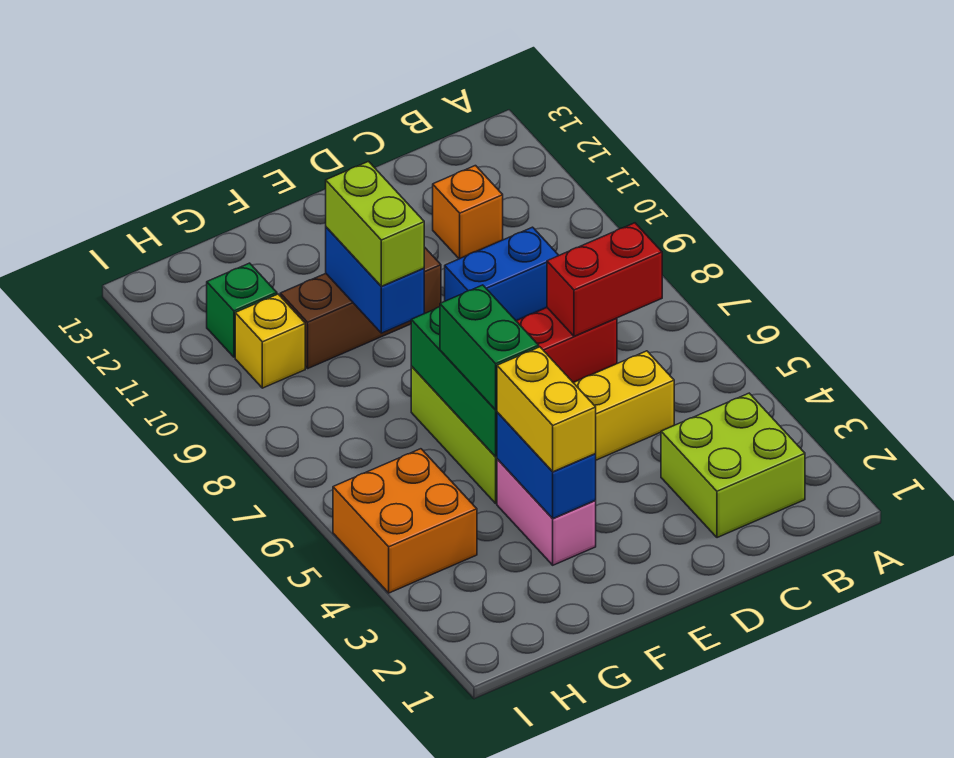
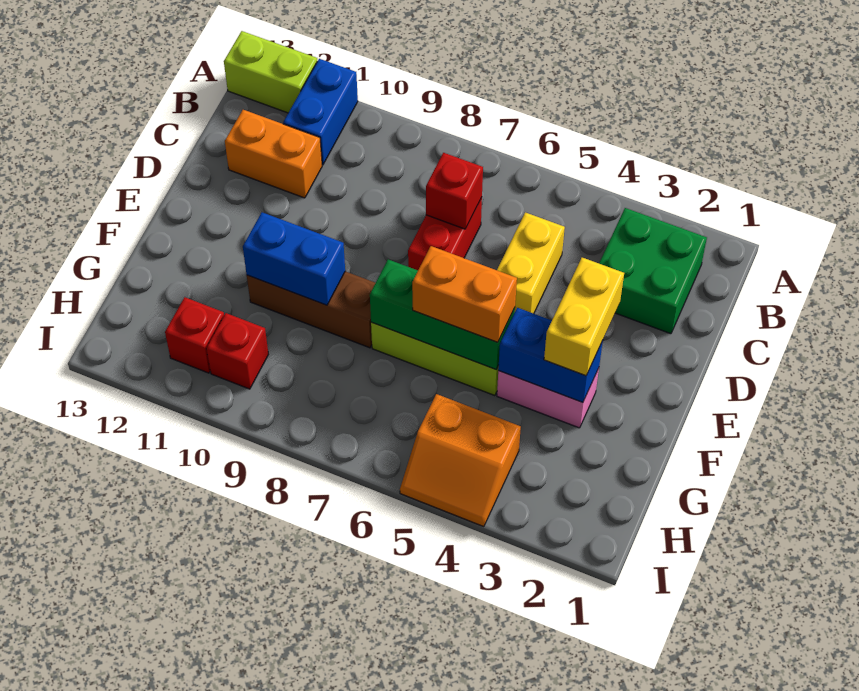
lime 2x2 brick [661,393,805,538] -> green 2x2 brick [599,208,707,334]
red 1x2 brick [547,223,662,336] -> red 1x1 brick [426,153,483,229]
blue 1x2 brick [445,227,559,321] -> blue 1x2 brick moved to [283,59,358,165]
orange 1x1 brick [433,166,503,259] -> orange 1x2 brick [225,110,322,198]
brown 1x3 brick [280,247,441,368] -> brown 1x3 brick turned to [247,271,375,348]
yellow 1x2 brick [497,347,596,472] -> yellow 1x2 brick turned to [544,258,624,376]
green 1x2 brick [440,285,539,410] -> orange 1x2 brick [412,246,517,342]
lime 1x2 brick [326,162,424,287] -> lime 1x2 brick moved to [224,31,317,113]
orange 2x2 brick [333,449,477,593] -> orange 2x2 slope [400,394,521,527]
yellow 1x1 brick [235,294,305,388] -> red 1x1 brick [206,313,268,389]
green 1x1 brick [207,263,277,357] -> red 1x1 brick [165,297,224,373]

